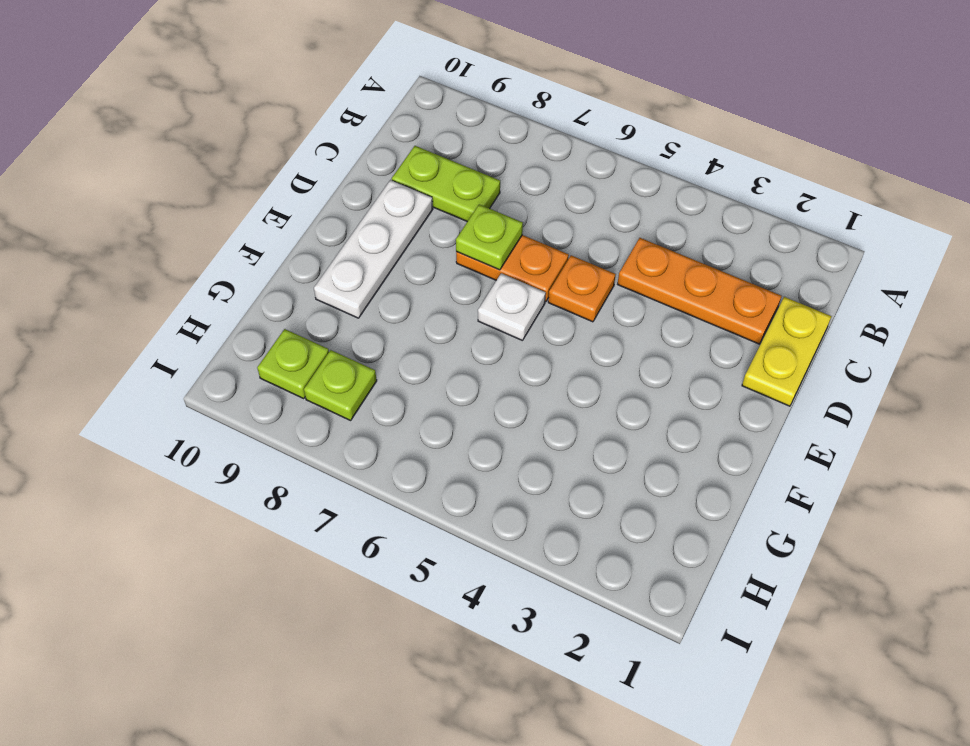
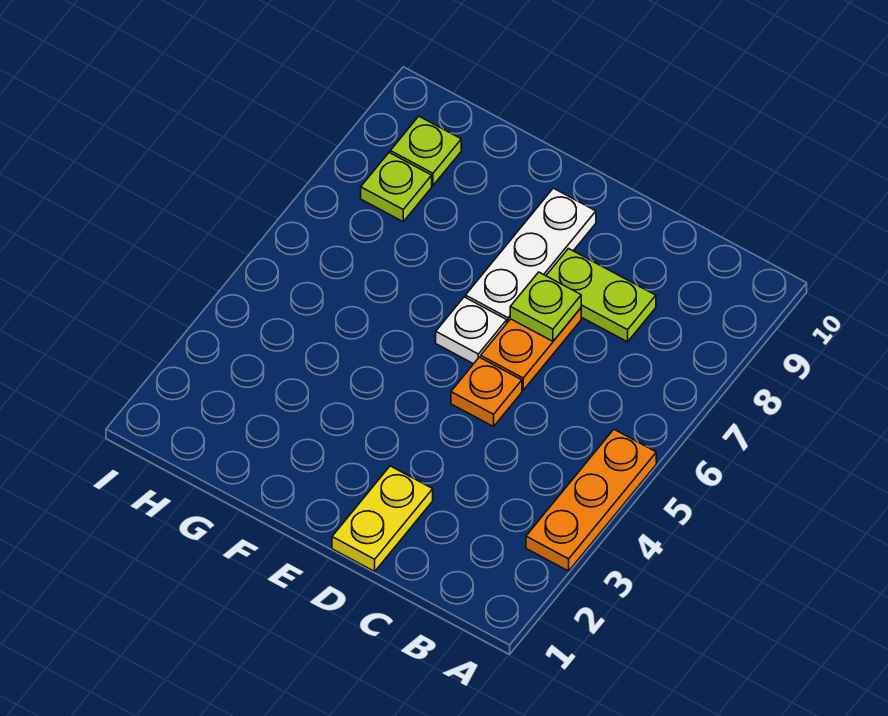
yellow 1x2 plate [742,297,832,406] -> yellow 1x2 plate turned to [332,466,433,571]
orange 1x3 plate [618,238,781,344] -> orange 1x3 plate moved to [526,430,656,571]
lime 1x2 plate [392,146,500,222] -> lime 1x2 plate turned to [546,249,656,342]
white 1x3 plate [314,180,433,318] -> white 1x3 plate turned to [466,188,596,323]

